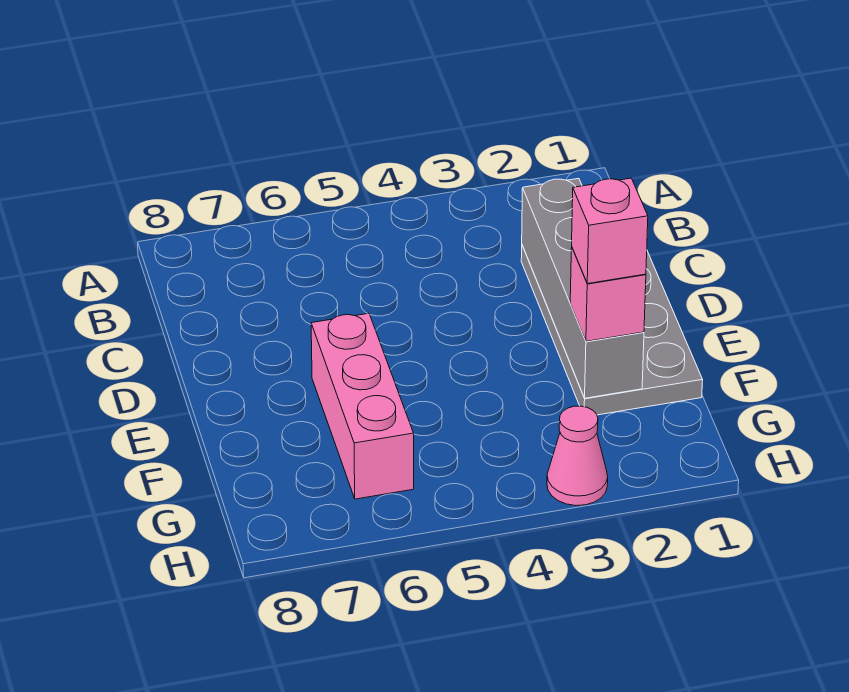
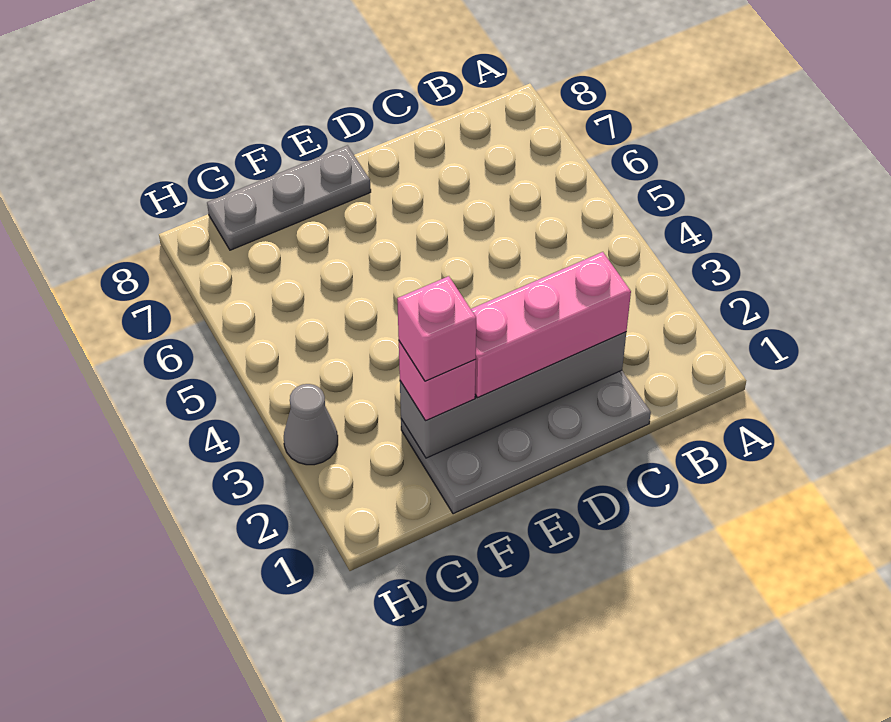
pink 1x3 brick [311,313,414,499] -> pink 1x3 brick moved to [471,252,631,398]
none -> grey 1x3 plate [207,146,371,250]
pink 1x1 cone [547,406,608,506] -> grey 1x1 cone [284,384,338,465]

